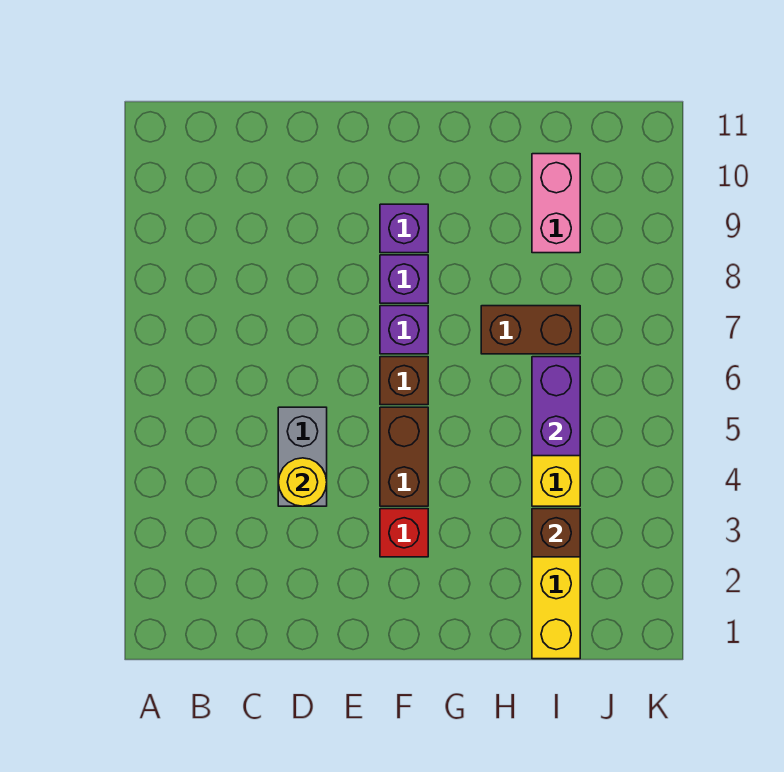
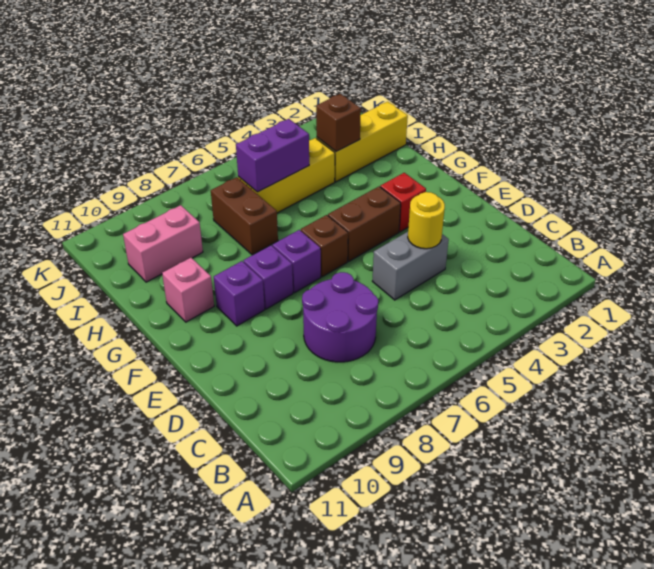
none -> purple 2x2 round brick [302,272,378,362]
none -> pink 1x1 brick [162,258,214,322]

